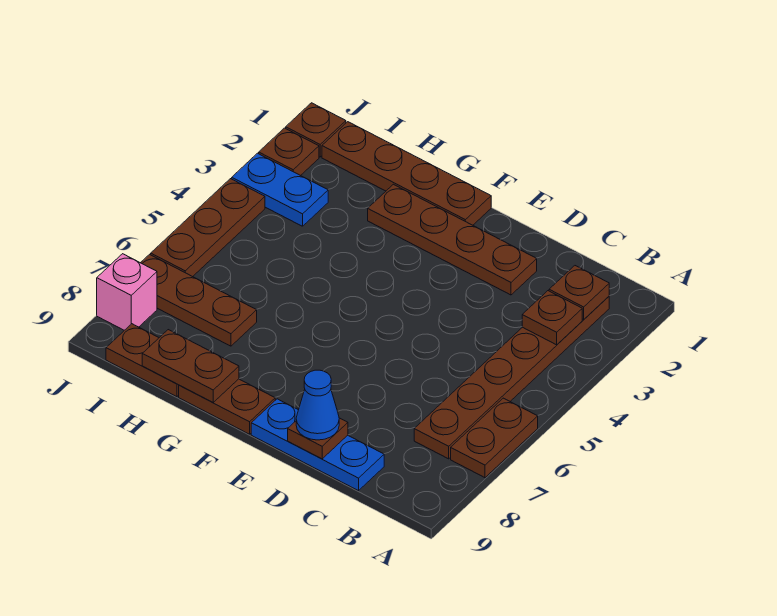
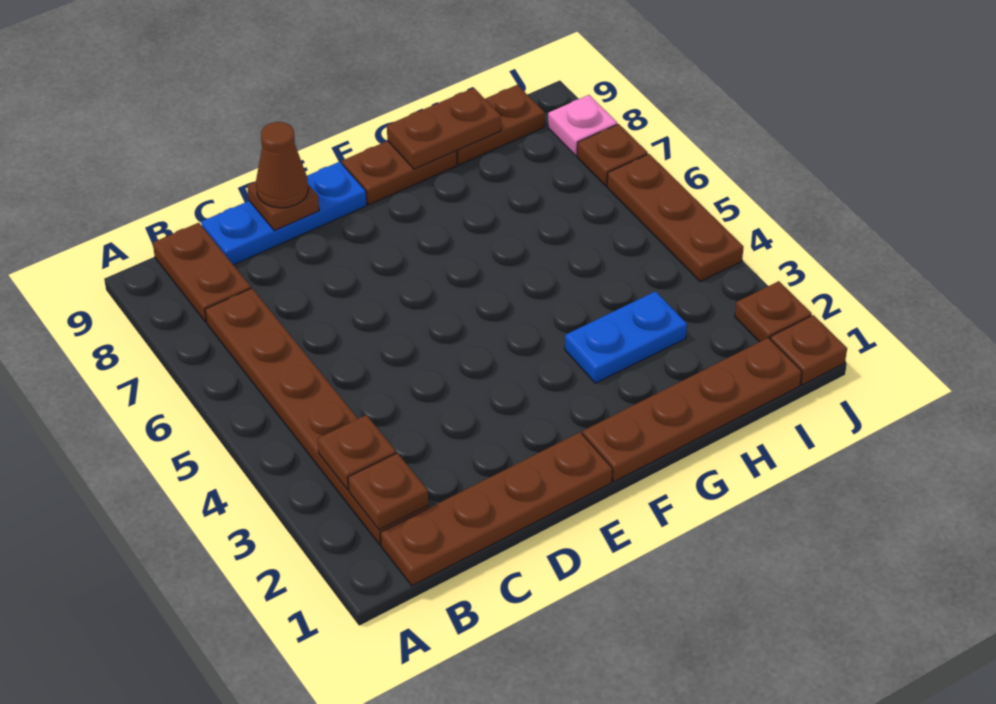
brown 1x2 plate [451,398,538,478] -> brown 1x2 plate moved to [153,223,251,322]
brown 1x4 plate [368,184,537,295] -> brown 1x4 plate moved to [381,432,612,586]
blue 1x1 cone [296,370,339,440] -> brown 1x1 cone [256,122,308,208]
brown 1x3 plate [141,254,257,346] -> brown 1x1 plate [577,124,648,186]
blue 1x2 plate [232,153,328,226] -> blue 1x2 plate moved to [565,291,687,383]
pink 1x1 brick [97,254,157,330] -> pink 1x1 plate [548,95,617,156]

